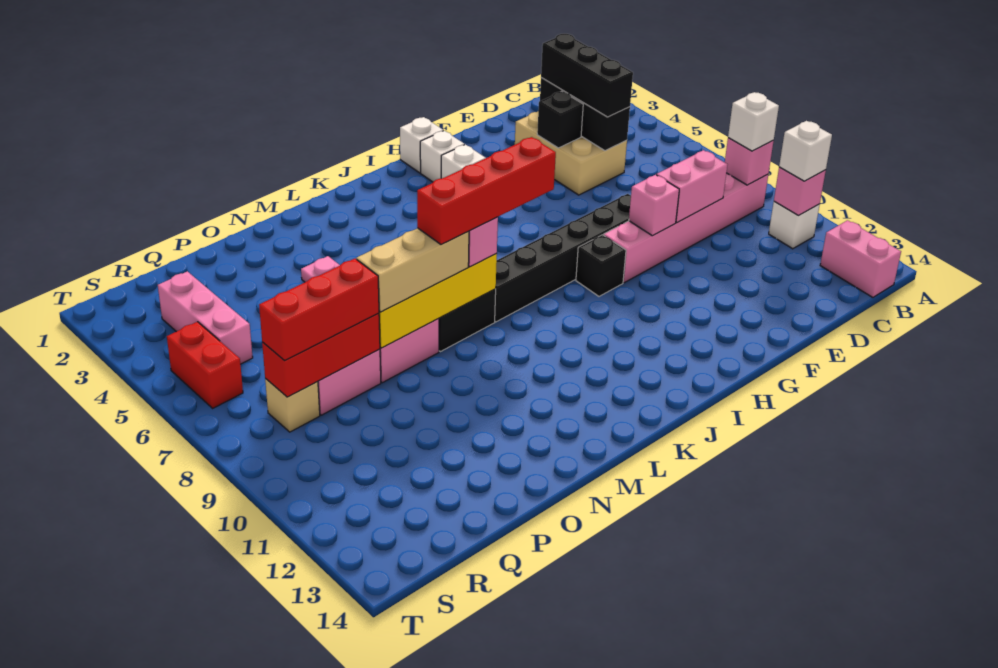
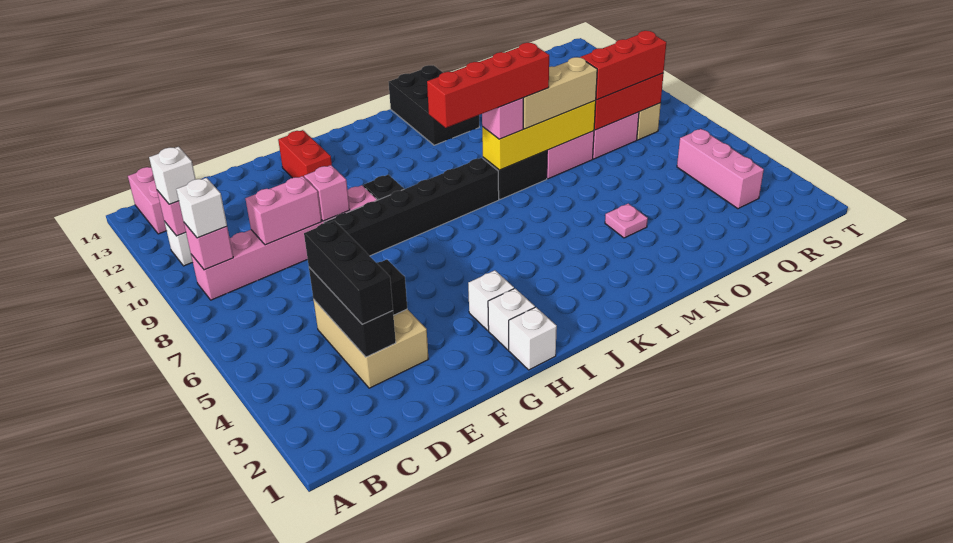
none -> black 2x3 brick [389,65,479,145]
red 1x2 brick [167,322,243,408] -> red 1x2 brick moved to [278,130,332,178]

